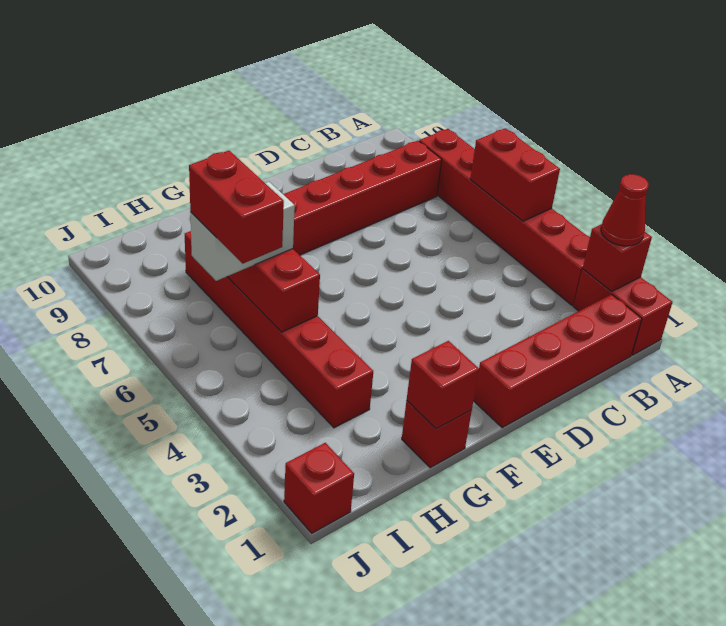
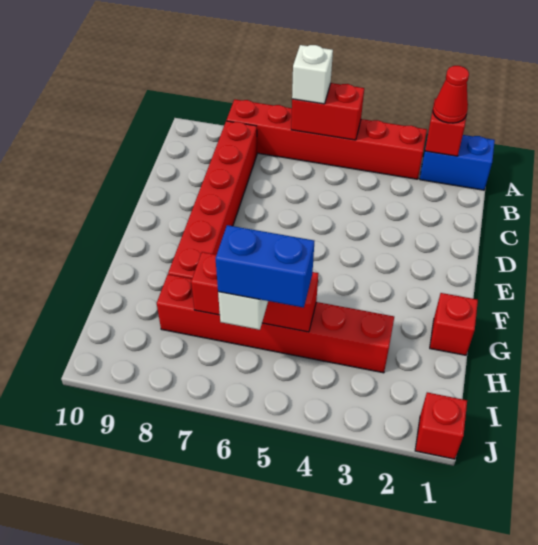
red 1x2 brick [574,269,672,355] -> blue 1x2 brick [420,135,495,190]
none -> white 1x1 brick [292,45,333,104]
red 1x4 brick [474,294,642,428] -> none
red 1x1 brick [407,341,479,429] -> none
red 1x2 brick [189,151,284,263] -> blue 1x2 brick [216,225,314,308]

